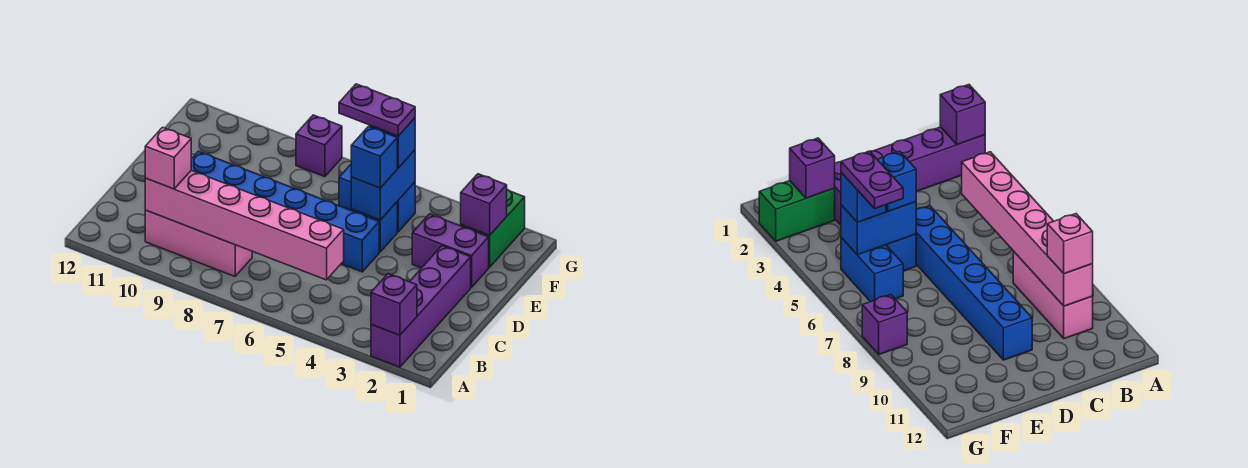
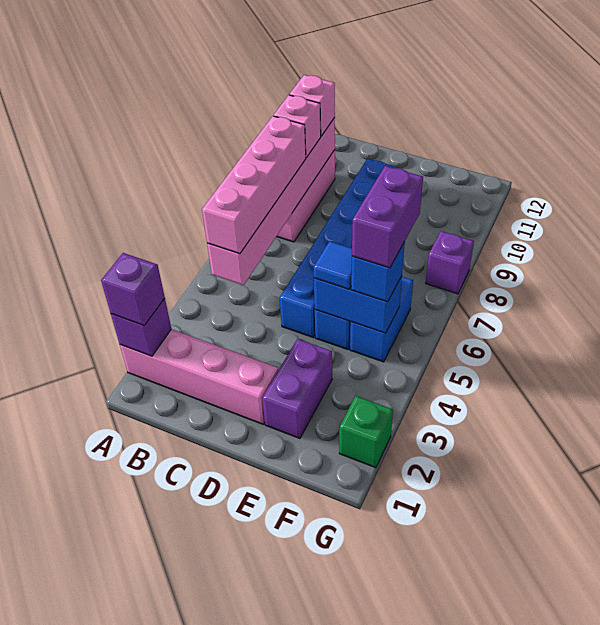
purple 1x4 brick [371,246,471,367] -> pink 1x4 brick [120,329,278,424]
none -> pink 1x4 brick [202,116,306,254]
none -> pink 1x1 brick [274,95,321,158]
blue 1x1 brick [351,126,397,188] -> blue 1x1 tile [314,241,352,289]
green 1x2 brick [461,189,525,267] -> green 1x1 brick [339,396,393,468]
purple 1x1 brick [461,174,507,235] -> purple 1x1 brick moved to [101,253,165,325]
purple 1x2 plate [339,84,415,136] -> purple 1x2 brick [352,166,423,268]

